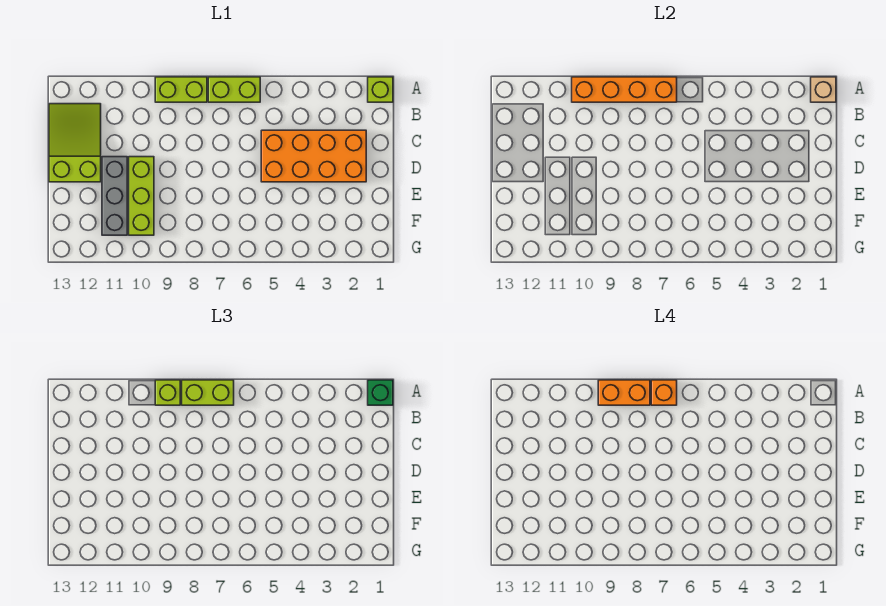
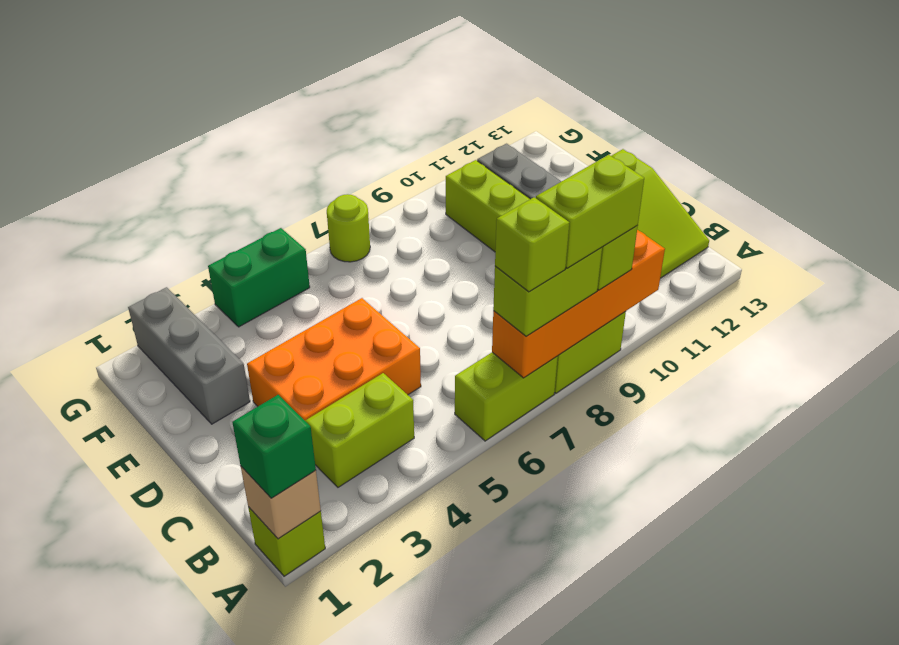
orange 1x1 brick [651,380,677,405] -> lime 1x1 brick [495,197,569,292]
orange 1x2 brick [598,380,650,405] -> lime 1x2 brick [536,155,644,268]
none -> lime 1x2 brick [305,373,414,487]
orange 2x4 brick [261,130,366,182] -> orange 2x3 brick [247,298,421,420]
none -> grey 1x3 brick [128,287,250,424]
none -> green 1x2 brick [208,228,310,327]
none -> lime 1x1 round brick [327,194,370,262]

